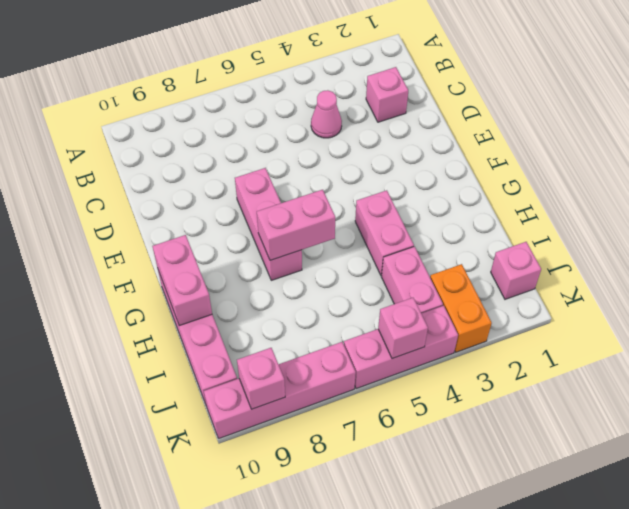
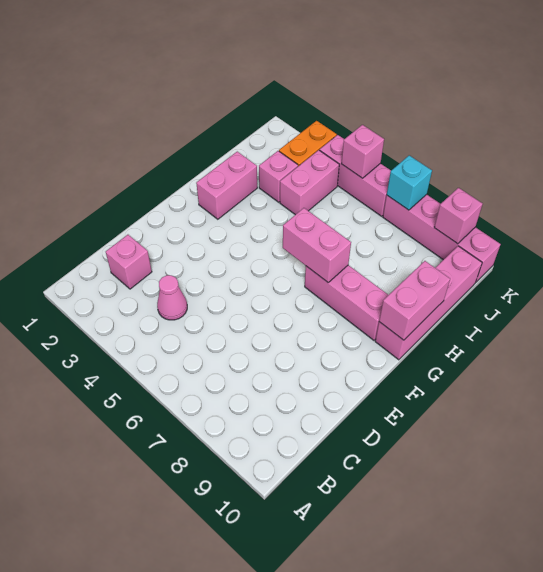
pink 1x3 brick [235,168,302,280] -> pink 1x3 brick turned to [305,265,388,340]
pink 1x2 brick [355,190,414,276] -> pink 1x2 brick moved to [196,152,257,219]
pink 1x1 brick [491,242,541,299] -> pink 1x1 brick moved to [259,151,298,202]
none -> cyan 1x1 brick [387,155,432,210]

